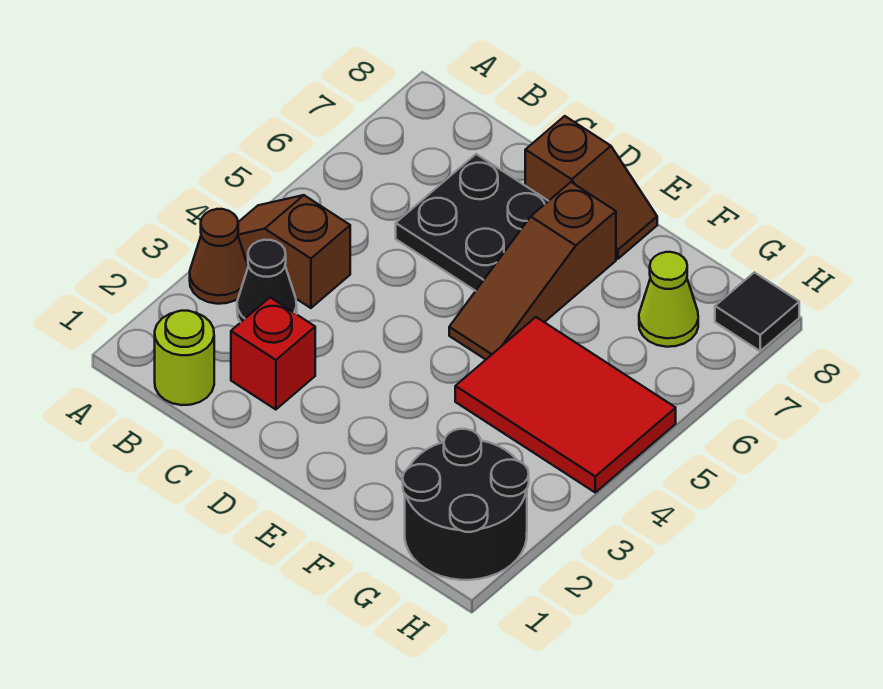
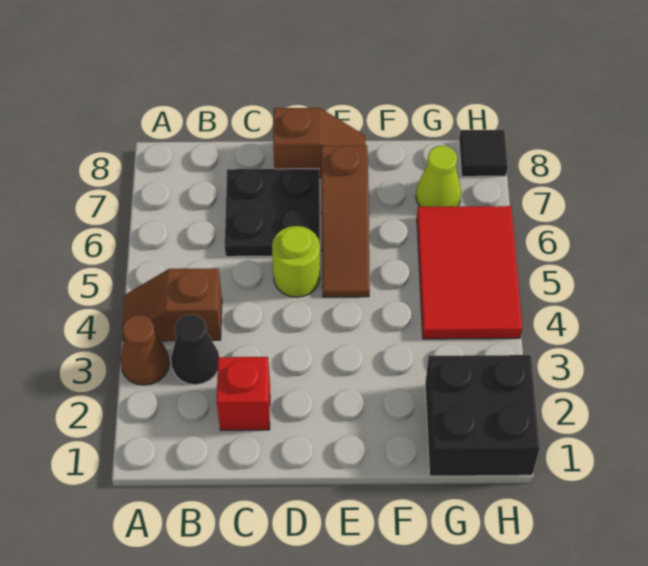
lime 1x1 round brick [155,311,214,405] -> lime 1x1 round brick moved to [272,226,320,297]
red 2x3 tile [455,317,676,492] -> red 2x3 tile turned to [417,206,522,339]
black 2x2 round brick [403,429,529,580] -> black 2x2 brick [425,355,540,476]

